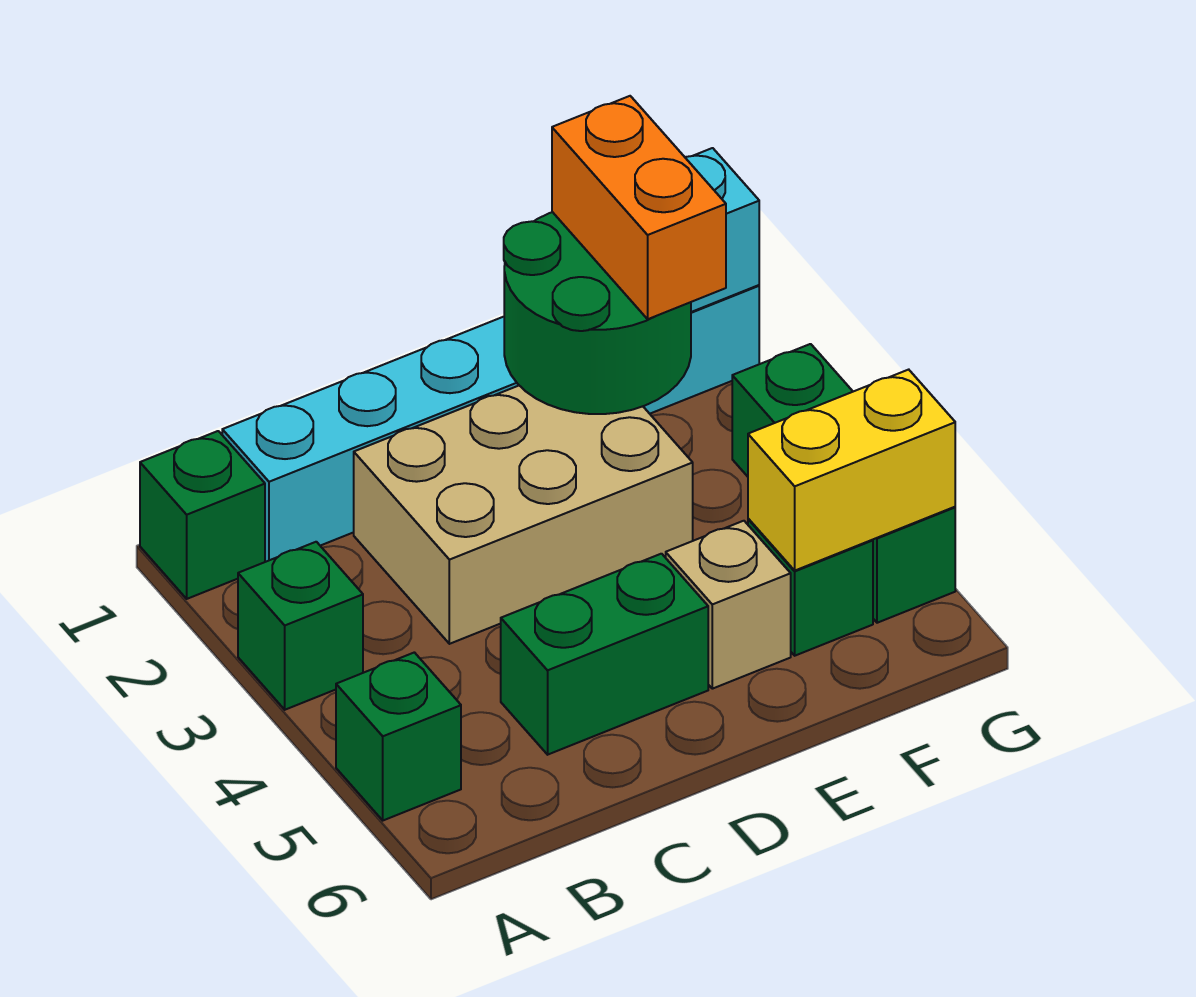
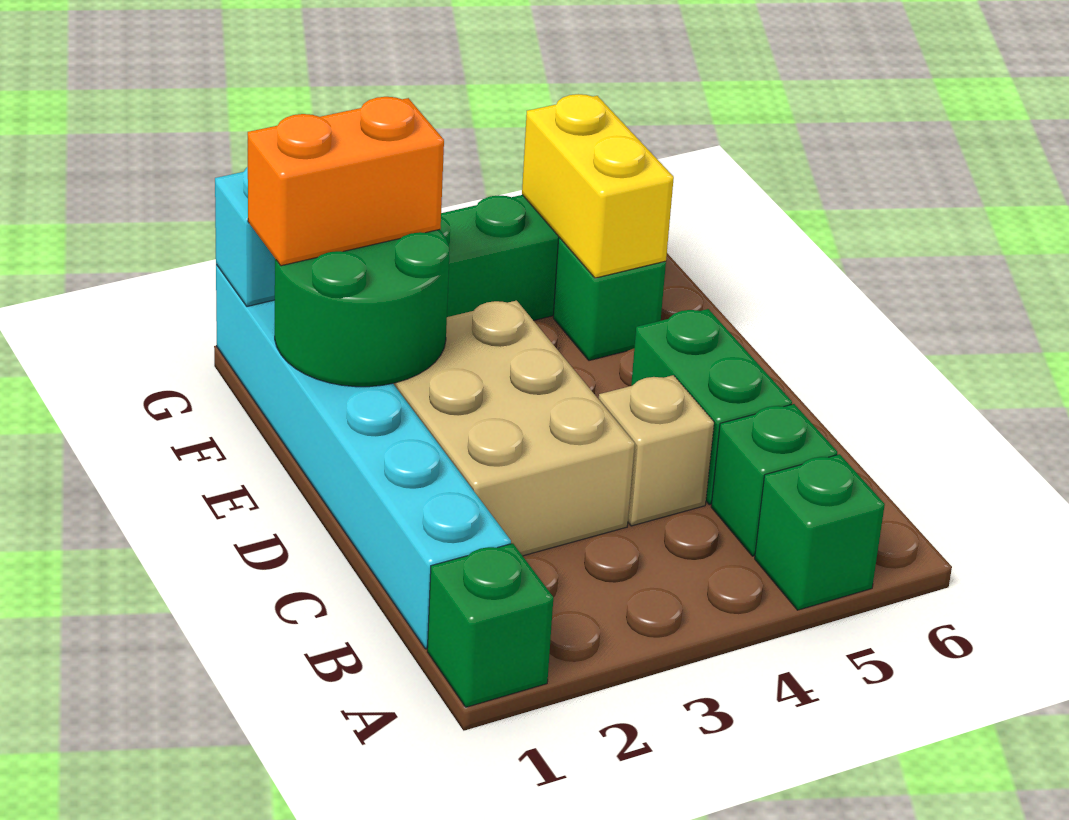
green 1x1 brick [238,542,363,710] -> green 1x1 brick moved to [711,404,837,556]
tan 1x1 brick [666,521,791,689] -> tan 1x1 brick moved to [599,375,714,526]

